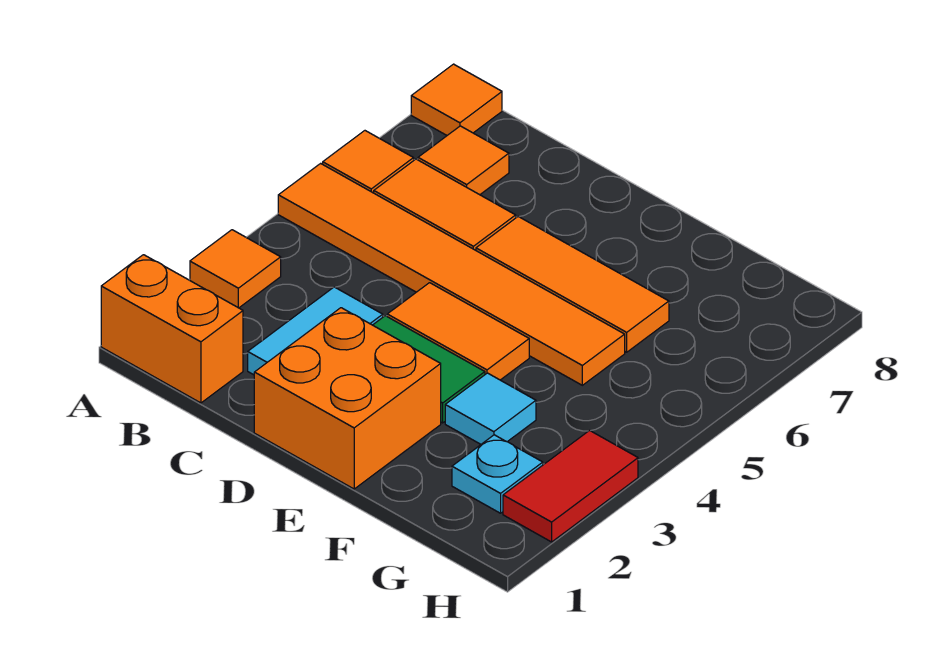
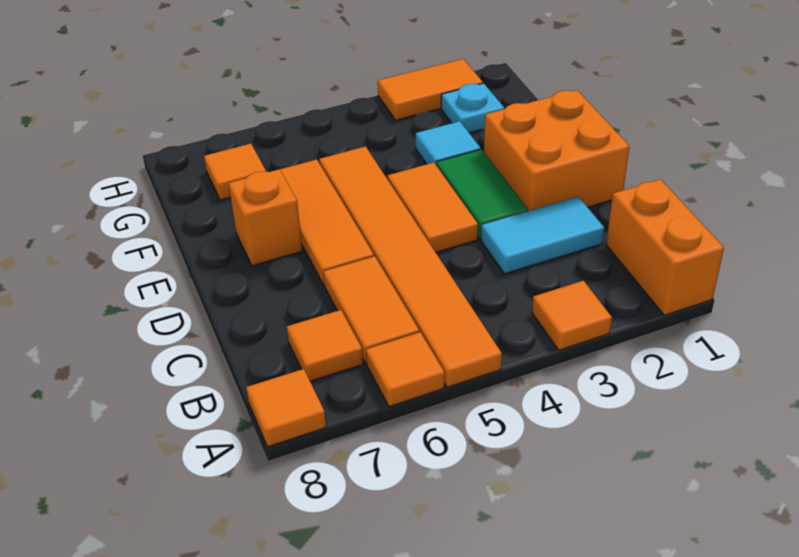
none -> orange 1x1 brick [229,169,302,266]
none -> orange 1x1 tile [204,144,266,200]
red 1x2 tile [503,431,638,542] -> orange 1x2 tile [378,59,483,120]

